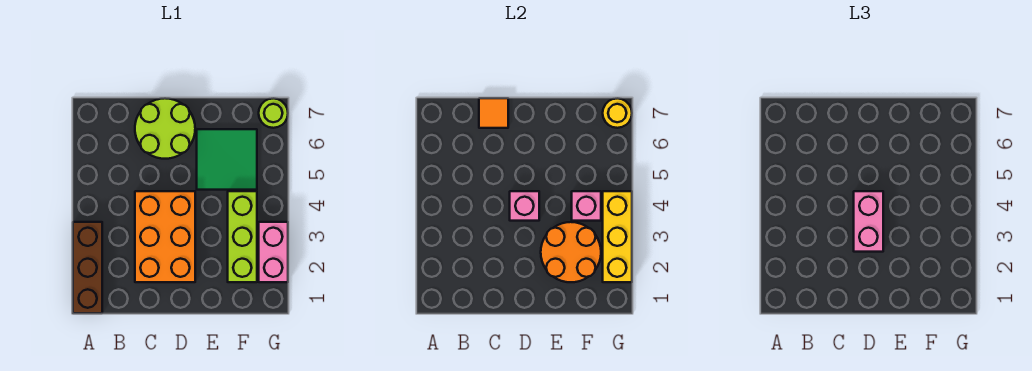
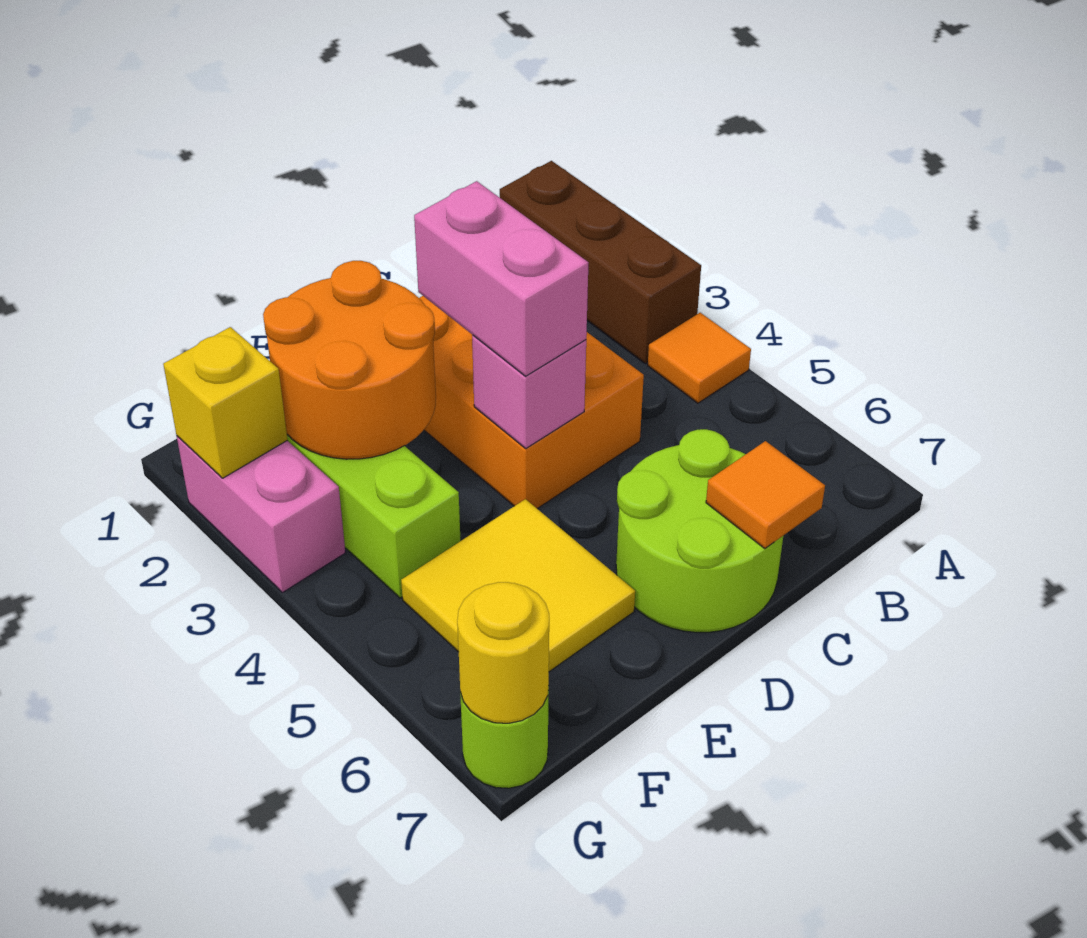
none -> orange 1x1 tile [648,313,751,403]
green 2x2 tile [197,129,257,190] -> yellow 2x2 tile [401,499,635,672]
pink 1x1 brick [572,191,601,221] -> none
yellow 1x3 brick [603,191,632,282] -> yellow 1x1 brick [163,327,288,478]

